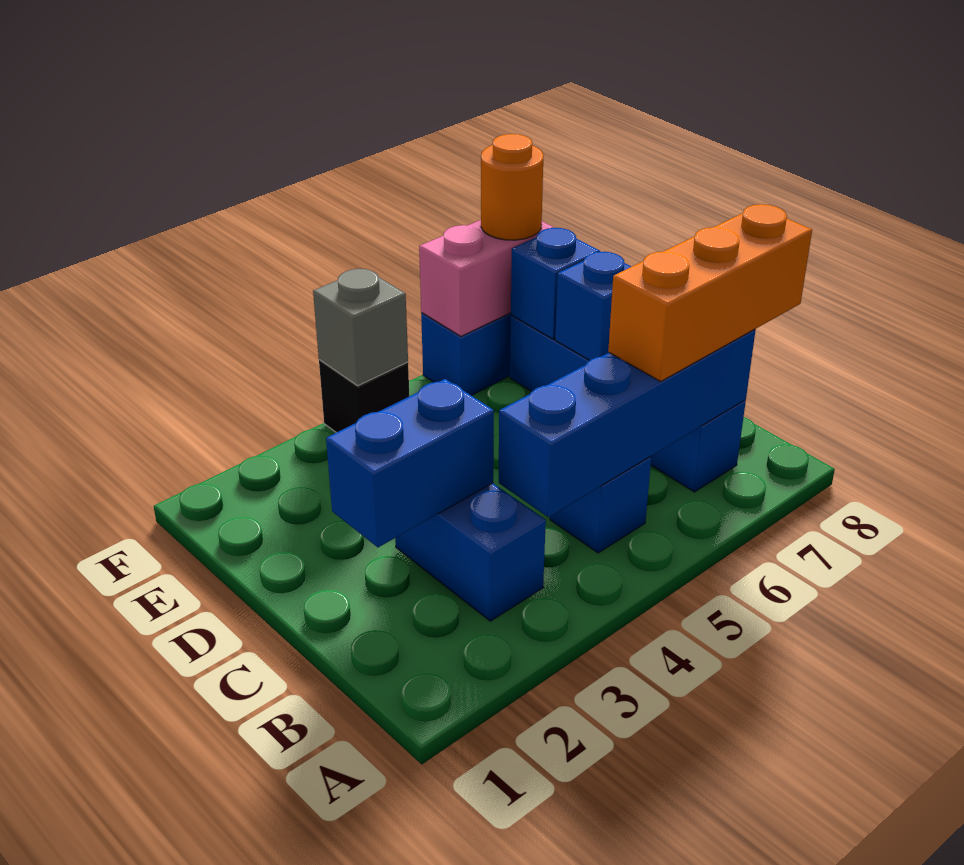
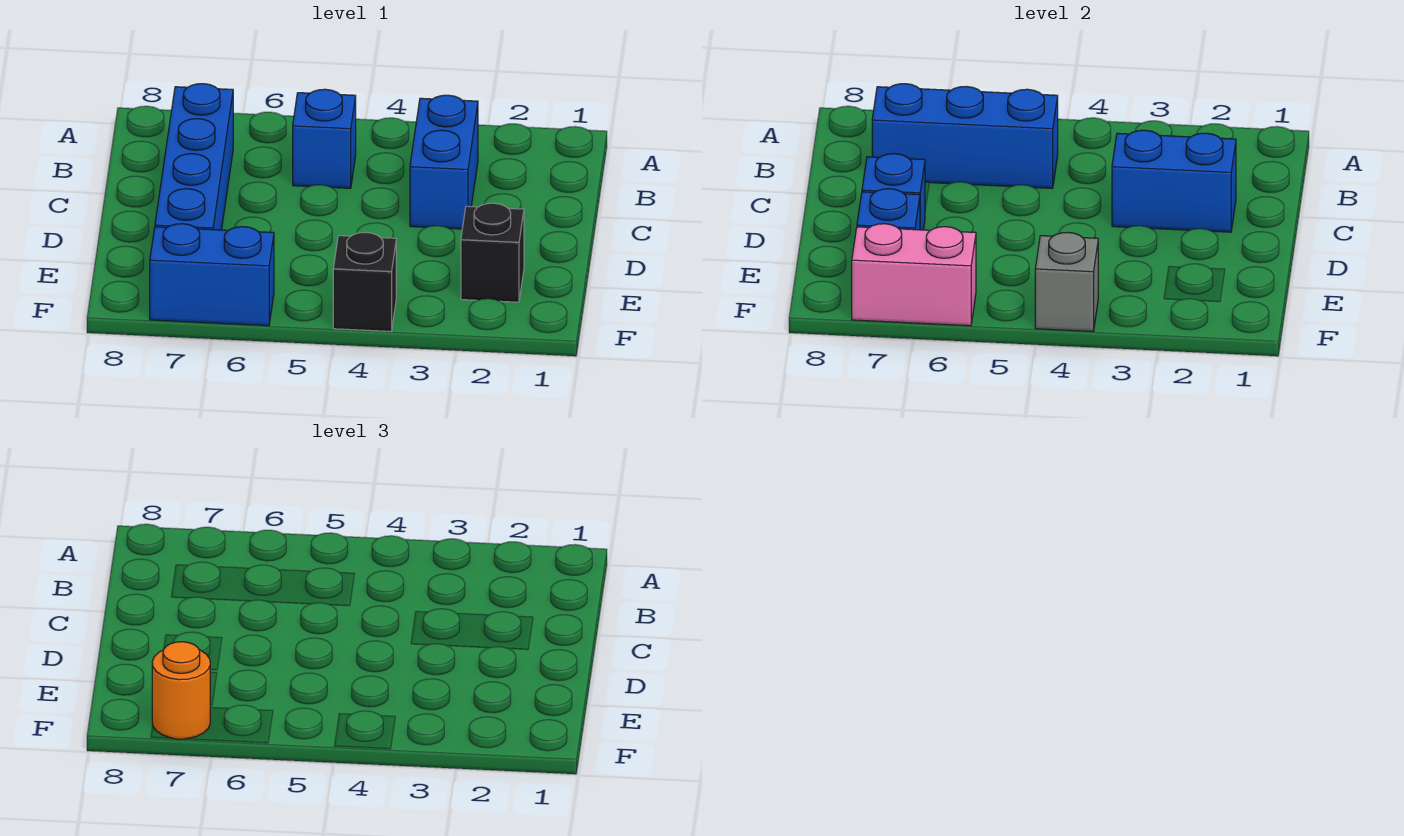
blue 1x4 brick [499,329,755,517] -> blue 1x3 brick [872,84,1058,188]
orange 1x3 brick [608,204,812,381] -> none
none -> black 1x1 brick [461,203,524,302]

